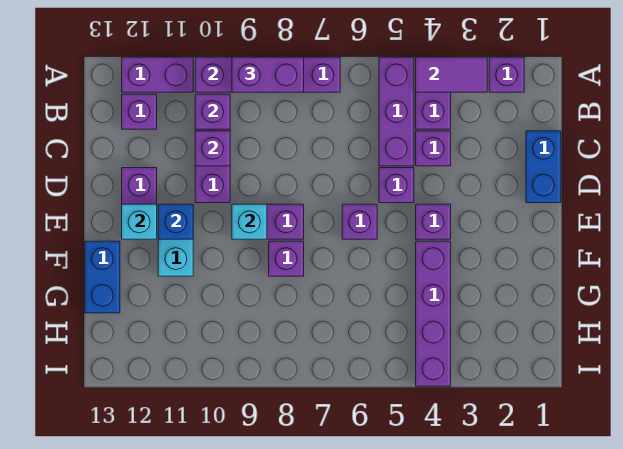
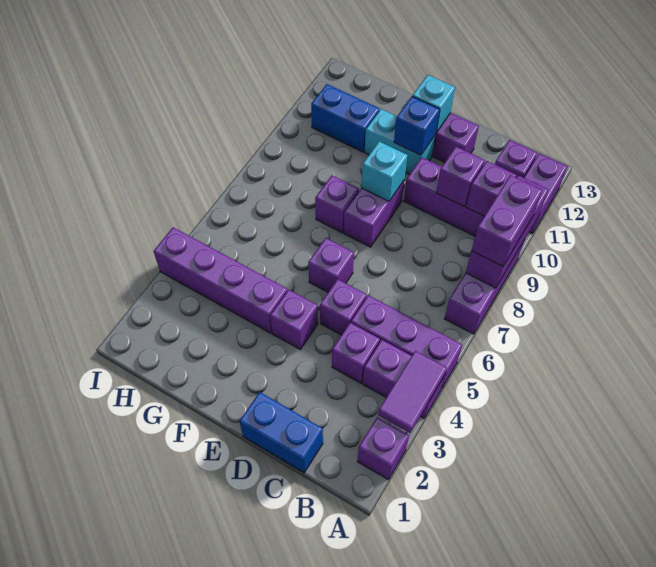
blue 1x2 brick [85,241,120,313] -> blue 1x2 brick moved to [311,84,380,152]

